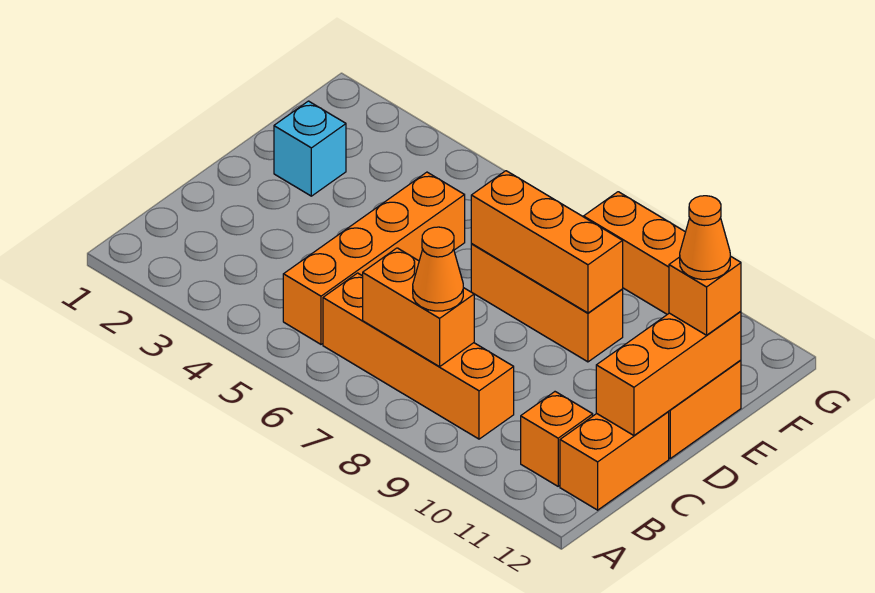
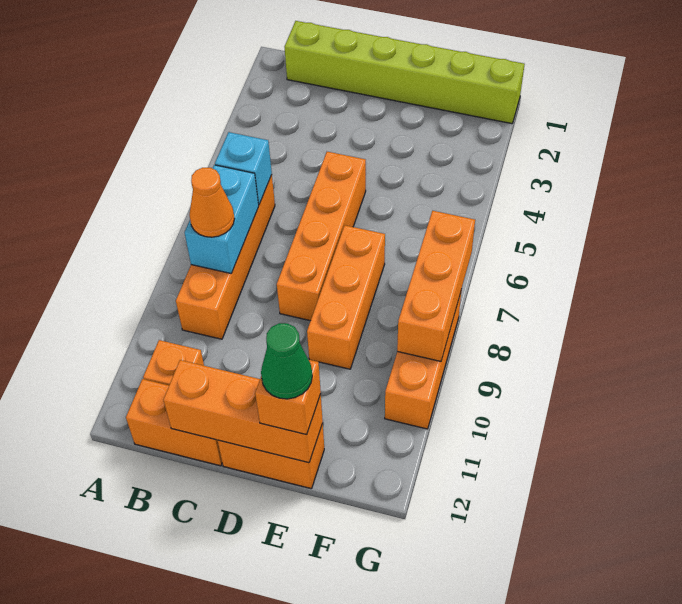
none -> lime 1x6 brick [285,21,525,124]
orange 1x4 brick [283,172,465,344] -> orange 1x4 brick turned to [277,152,366,321]
orange 1x2 brick [363,248,474,367] -> cyan 1x2 brick [185,165,259,273]
cyan 1x1 brick [274,101,346,196] -> cyan 1x1 brick moved to [215,132,272,205]
orange 1x3 brick [471,171,623,313] -> orange 1x3 brick moved to [397,211,475,361]
orange 1x1 cone [680,196,730,280] -> green 1x1 cone [261,323,312,399]

